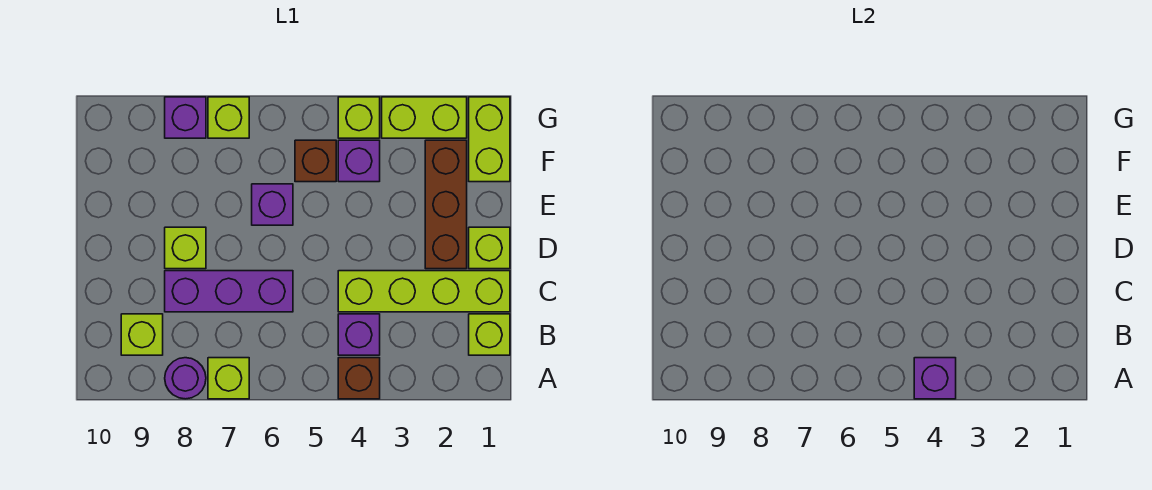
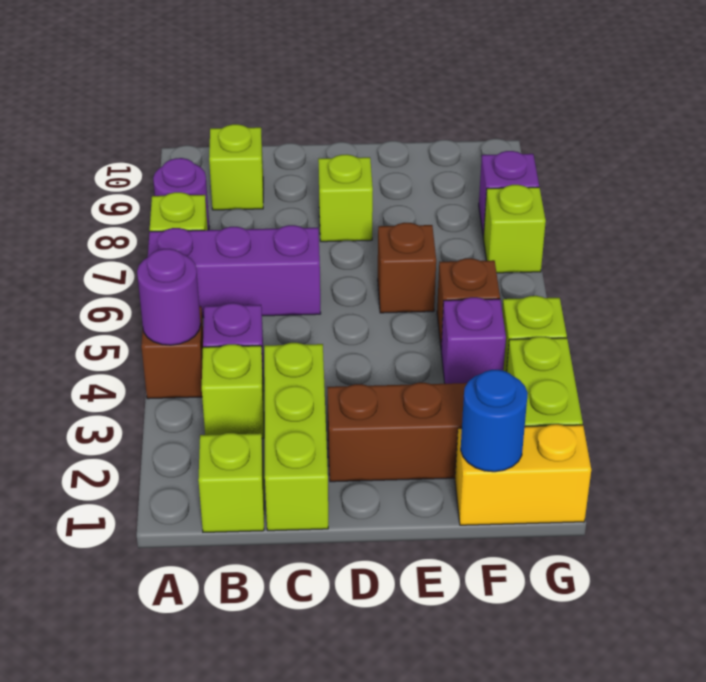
purple 1x1 brick [914,358,956,399] -> purple 1x1 round brick [137,249,201,345]
lime 1x4 brick [338,271,510,312] -> lime 1x3 brick [264,343,328,531]
purple 1x3 brick [165,271,293,312] -> purple 1x3 brick turned to [148,225,321,317]
lime 1x1 brick [469,227,510,269] -> lime 1x1 brick moved to [202,344,264,438]
purple 1x1 brick [252,184,293,225] -> brown 1x1 brick [378,223,436,313]
lime 1x2 brick [469,97,510,182] -> yellow 1x2 brick [455,424,591,525]
none -> blue 1x1 round brick [461,370,528,472]

